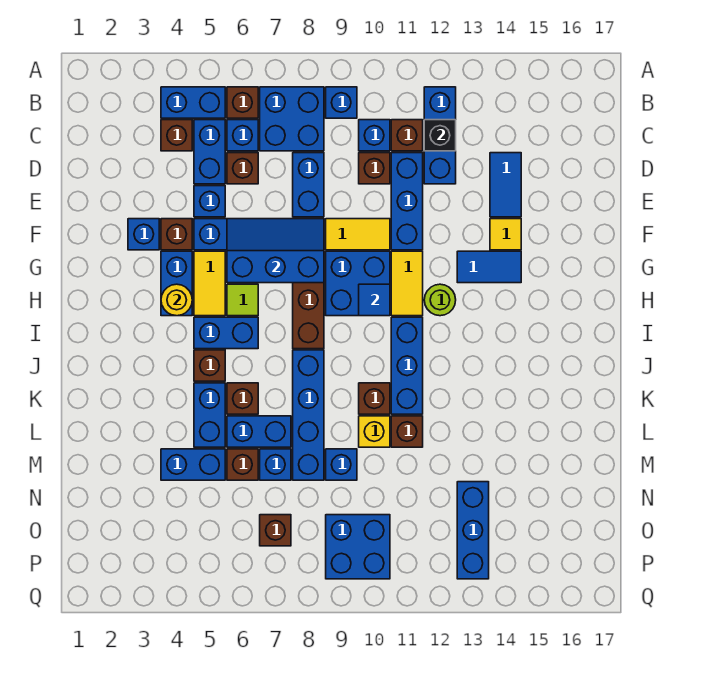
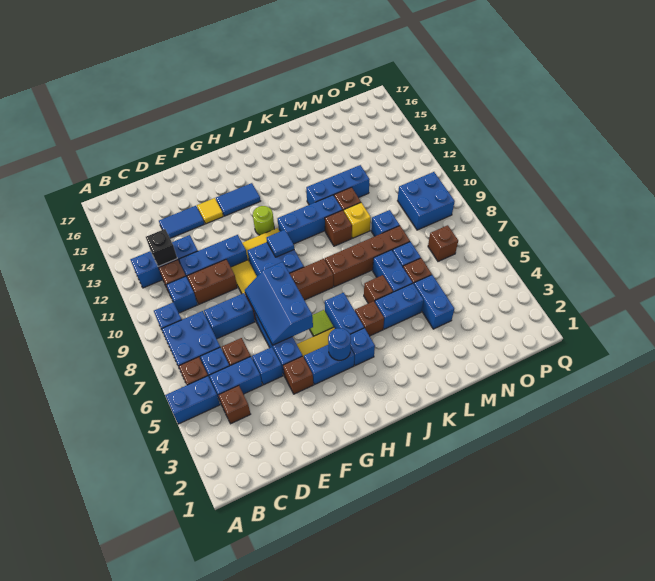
blue 1x2 brick [161,87,225,118] -> blue 1x2 brick turned to [165,376,220,424]
brown 1x1 brick [359,153,390,184] -> brown 1x2 brick [187,260,237,304]
blue 1x1 brick [128,219,159,250] -> blue 1x1 brick moved to [350,328,375,366]
blue 1x2 tile [457,251,521,283] -> blue 1x2 tile turned to [216,183,260,216]
yellow 1x1 round brick [161,284,192,316] -> blue 1x1 round brick [328,328,351,360]
blue 1x4 brick [293,350,324,480] -> brown 1x4 brick [325,226,410,287]
blue 1x3 brick [457,482,489,579] -> blue 1x3 brick moved to [306,165,370,205]

